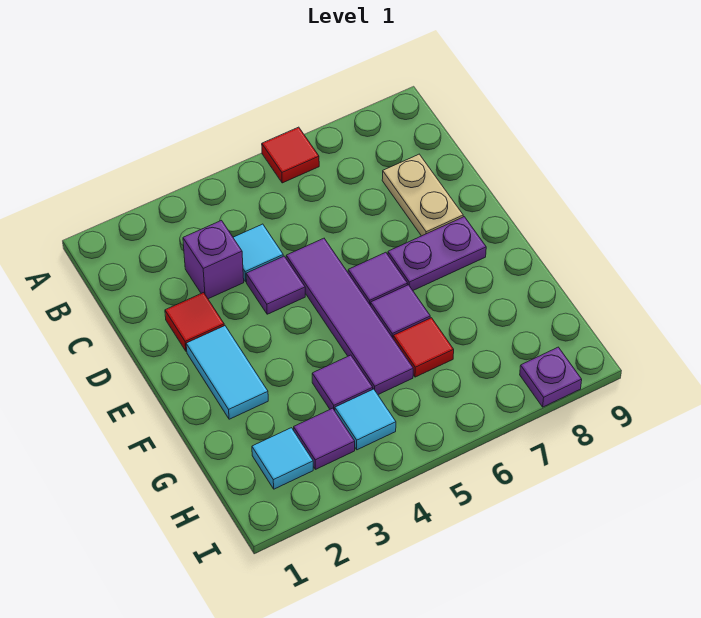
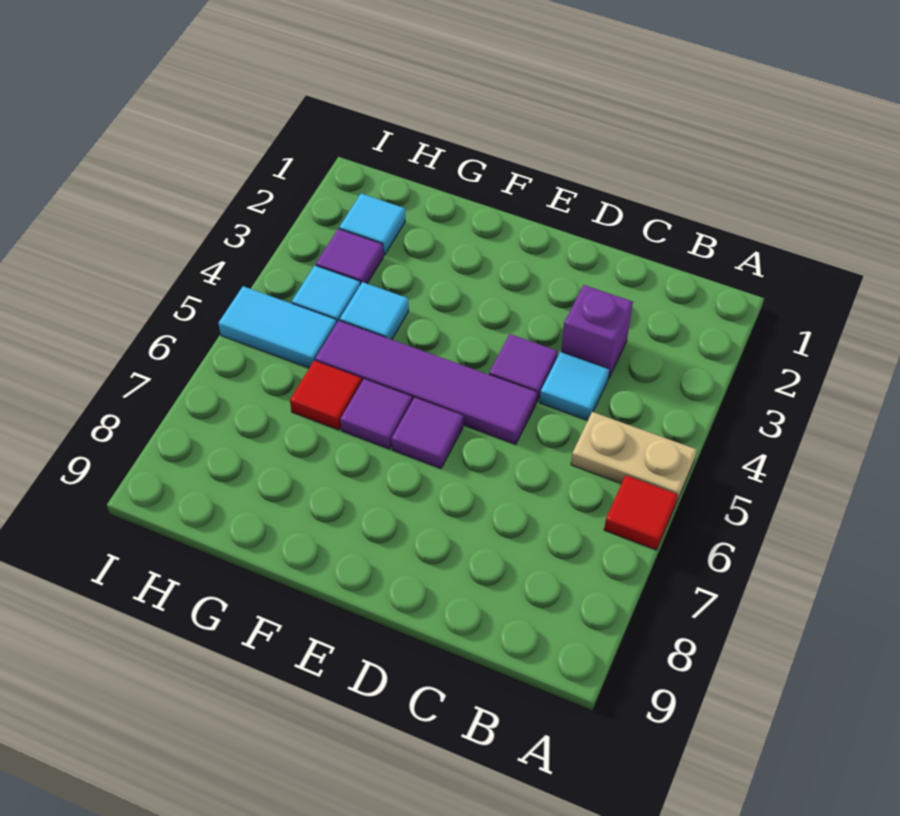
tan 1x2 plate [382,154,463,236] -> tan 1x2 plate moved to [571,412,697,503]
red 1x1 tile [165,293,224,351] -> none
cyan 1x2 tile [186,326,268,419] -> cyan 1x2 tile moved to [218,286,337,368]
purple 1x2 plate [388,217,486,290] -> none
purple 1x1 tile [312,355,373,411] -> cyan 1x1 tile [340,282,409,340]
purple 1x1 plate [520,347,582,407] -> none

